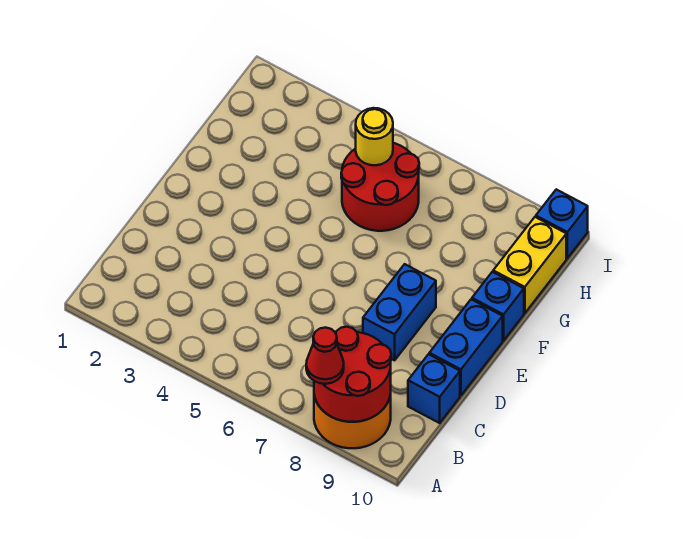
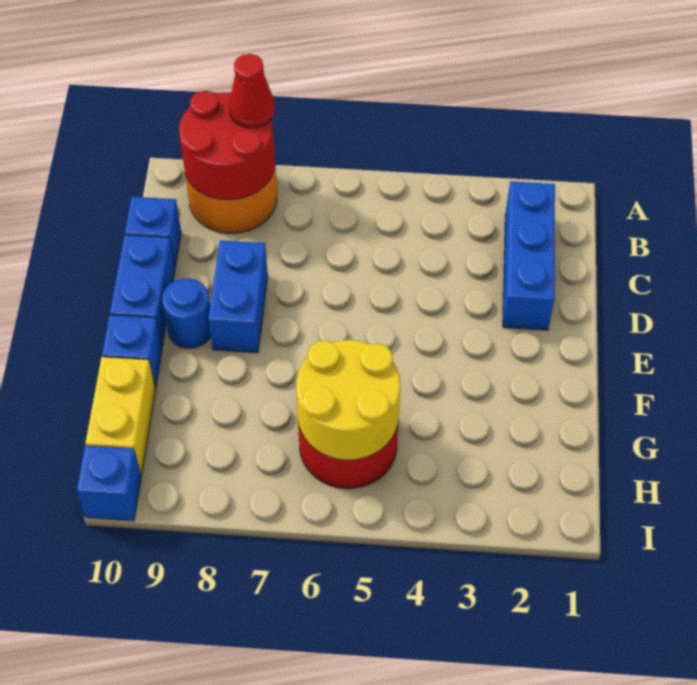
none -> blue 1x3 brick [503,181,555,330]
none -> blue 1x1 round brick [162,278,211,348]
yellow 1x1 round brick [356,108,393,165] -> yellow 2x2 round brick [296,340,400,460]

